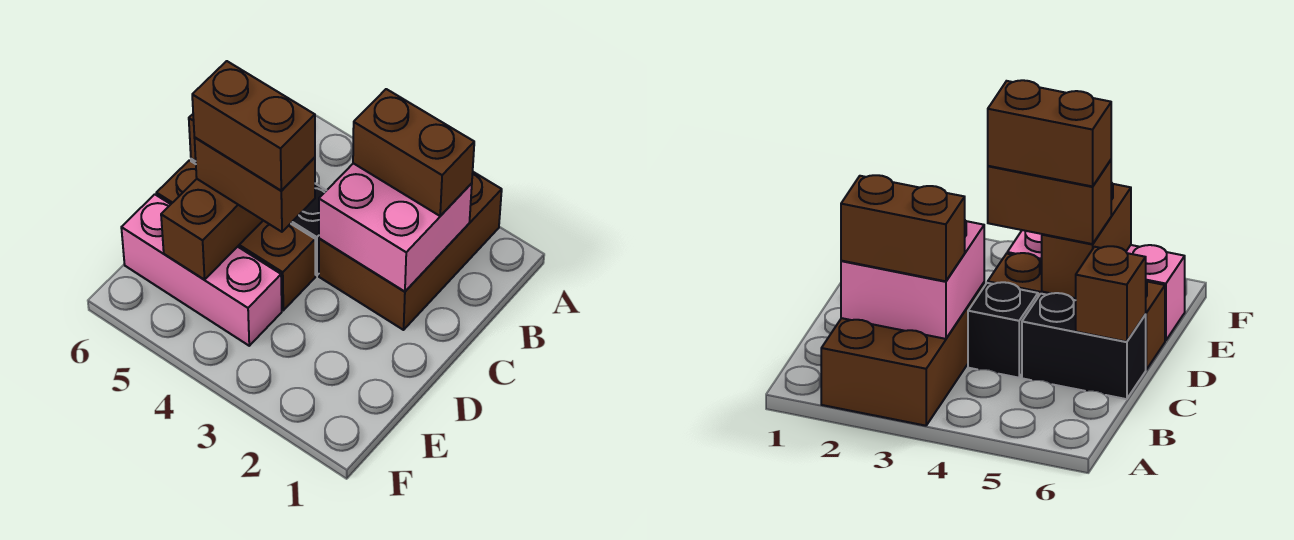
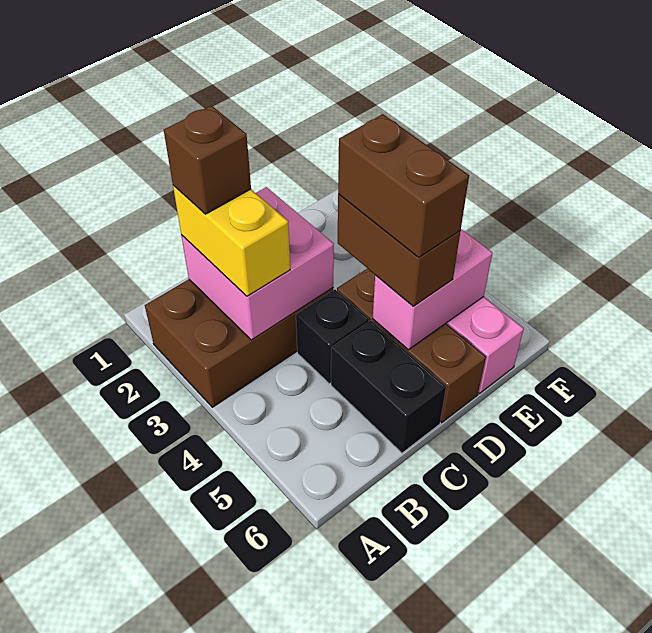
brown 1x2 brick [353,89,474,216] -> yellow 1x2 brick [173,185,290,296]
brown 1x1 brick [1075,246,1146,342] -> brown 1x1 brick moved to [164,106,251,214]
brown 1x2 brick [161,179,263,280] -> pink 1x2 brick [373,229,492,350]

